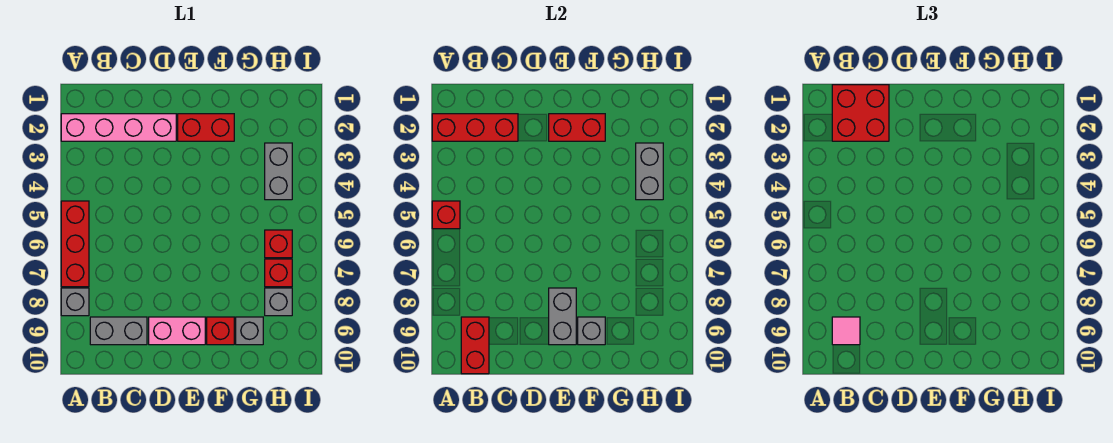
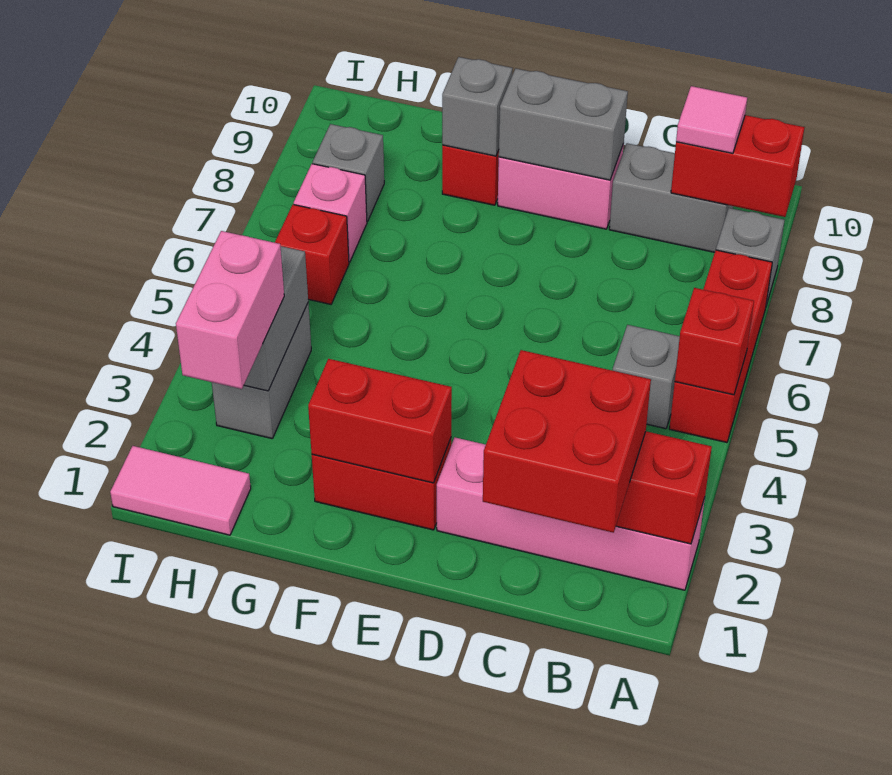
red 1x2 brick [461,317,489,374] -> red 1x2 brick turned to [671,115,805,217]
grey 1x2 brick [549,288,576,345] -> grey 1x2 brick turned to [499,68,628,180]
grey 1x1 brick [236,317,263,345] -> grey 1x1 brick moved to [613,325,680,429]
none -> pink 1x2 tile [110,446,251,535]
none -> pink 1x2 brick [176,231,284,389]
red 1x1 brick [265,259,292,287] -> pink 1x1 brick [294,164,367,262]

